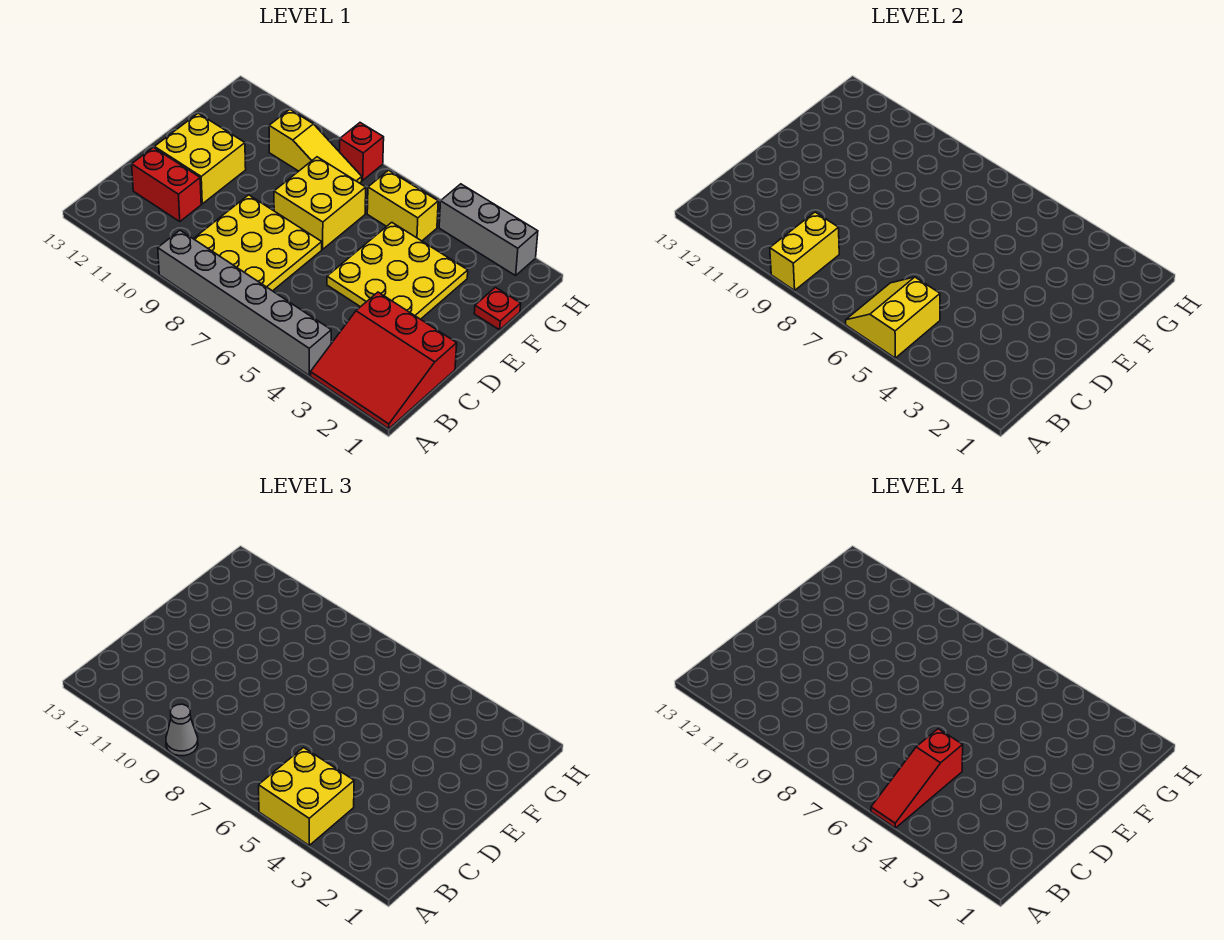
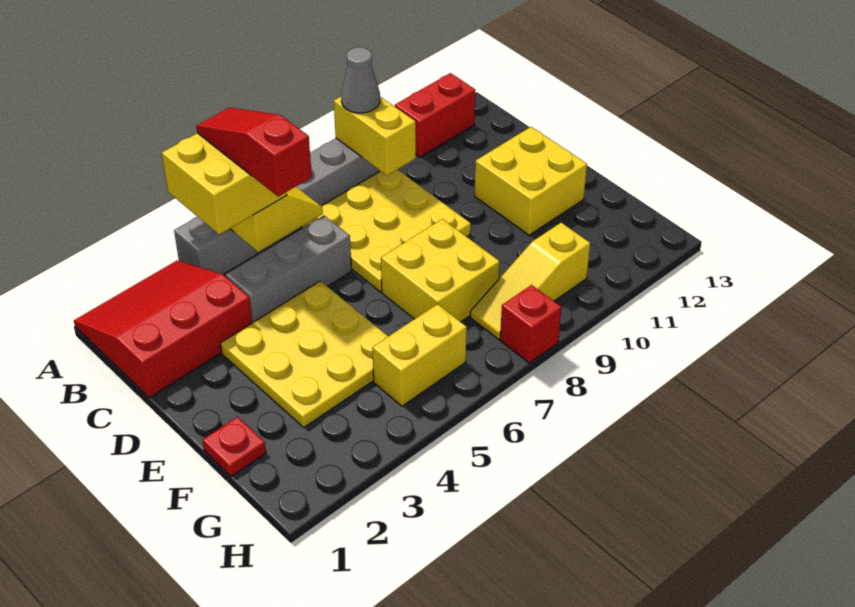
red 1x2 brick [132,147,201,221] -> red 1x2 brick moved to [395,73,475,157]
grey 1x3 brick [439,184,538,275] -> grey 1x3 brick moved to [225,216,352,323]

